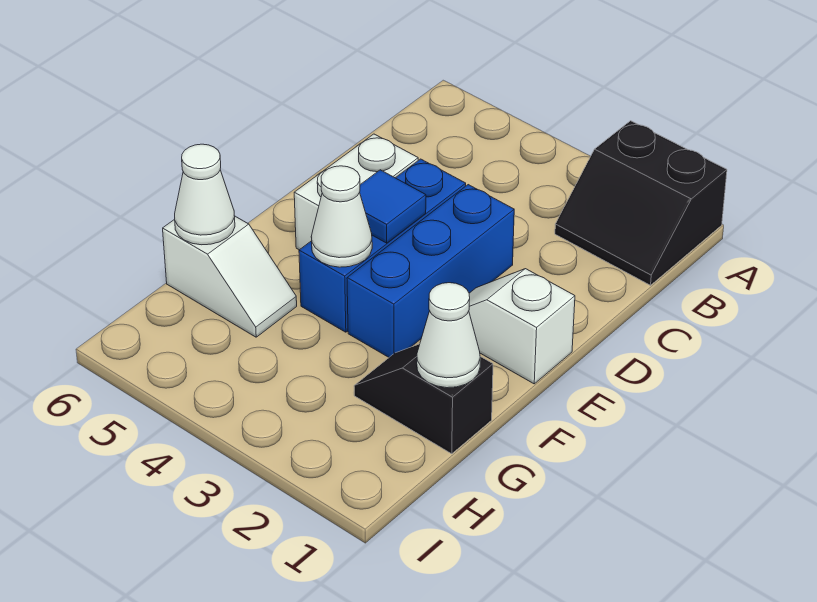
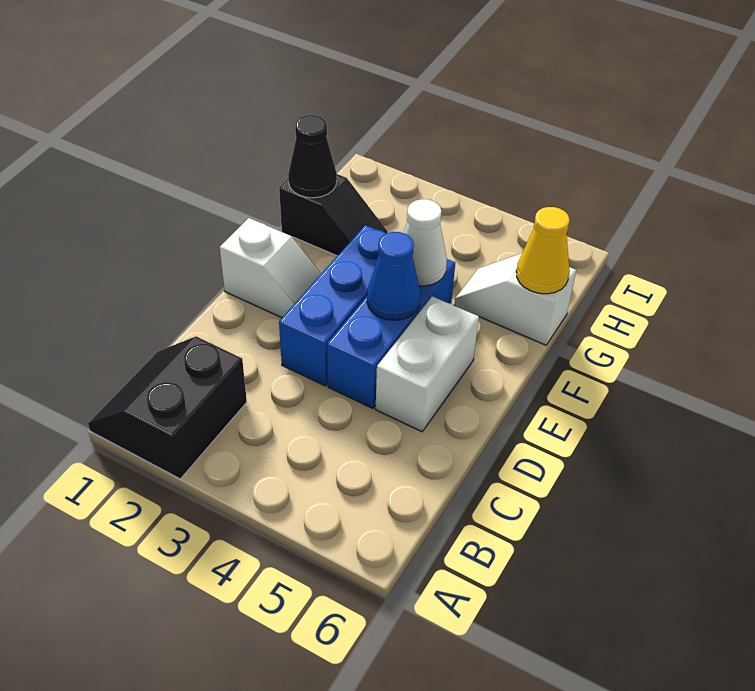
black 2x2 slope [555,121,727,285] -> black 2x2 slope turned to [88,336,247,479]
blue 1x1 tile [360,170,426,243] -> blue 1x1 cone [367,232,420,320]
white 1x1 cone [417,283,480,388] -> black 1x1 cone [288,115,337,198]
white 1x1 cone [175,144,235,245] -> yellow 1x1 cone [516,207,570,294]

